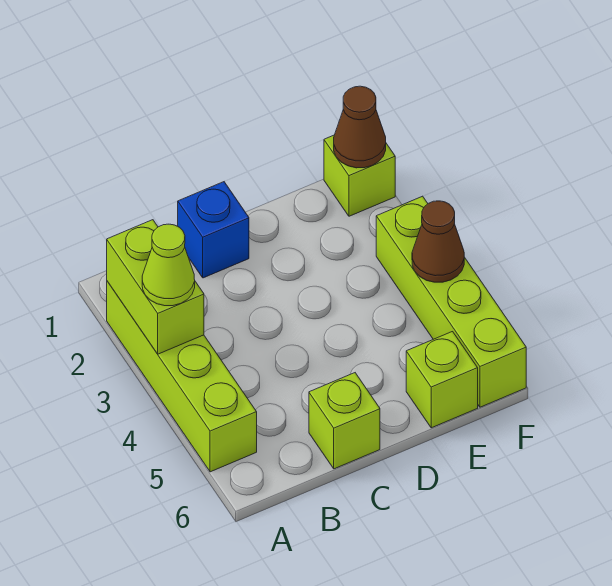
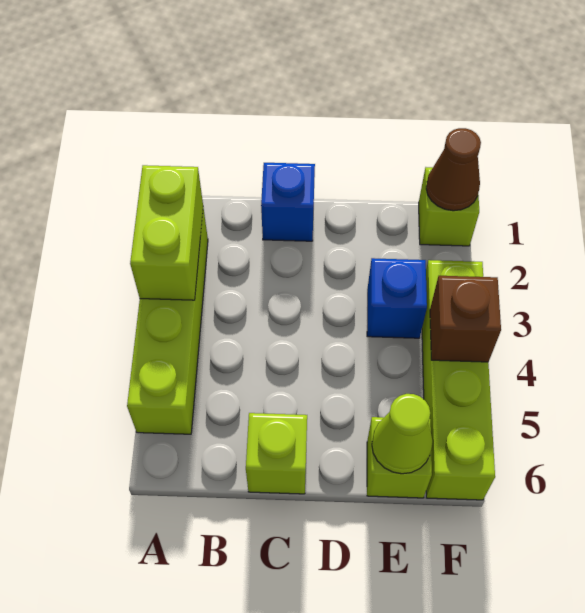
lime 1x1 cone [142,224,195,306] -> lime 1x1 cone moved to [372,394,433,474]
none -> blue 1x1 brick [367,258,427,338]
brown 1x1 cone [412,201,464,282] -> brown 1x1 brick [430,276,501,362]

